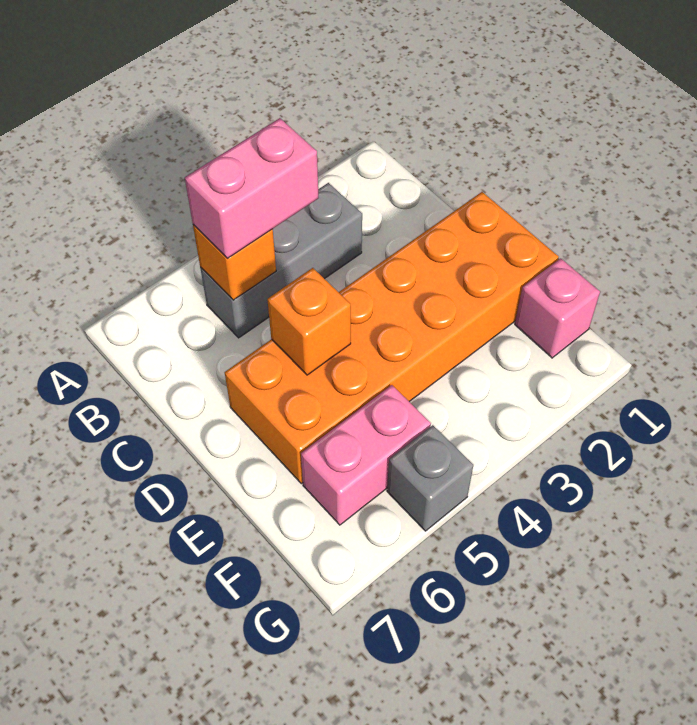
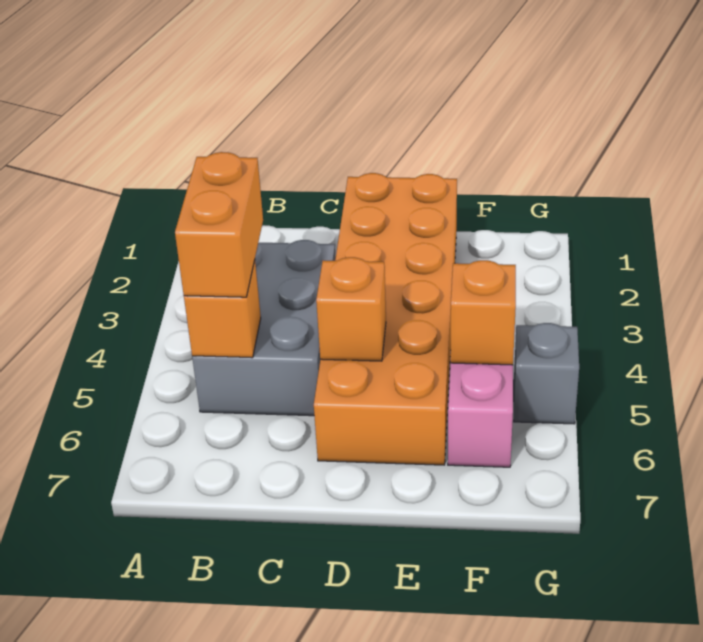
grey 1x3 brick [200,183,362,338] -> grey 2x3 brick [192,240,336,416]
pink 1x2 brick [185,118,319,258] -> orange 1x2 brick [175,152,263,297]
pink 1x1 brick [515,258,600,358] -> none
none -> orange 1x1 brick [450,260,516,365]

